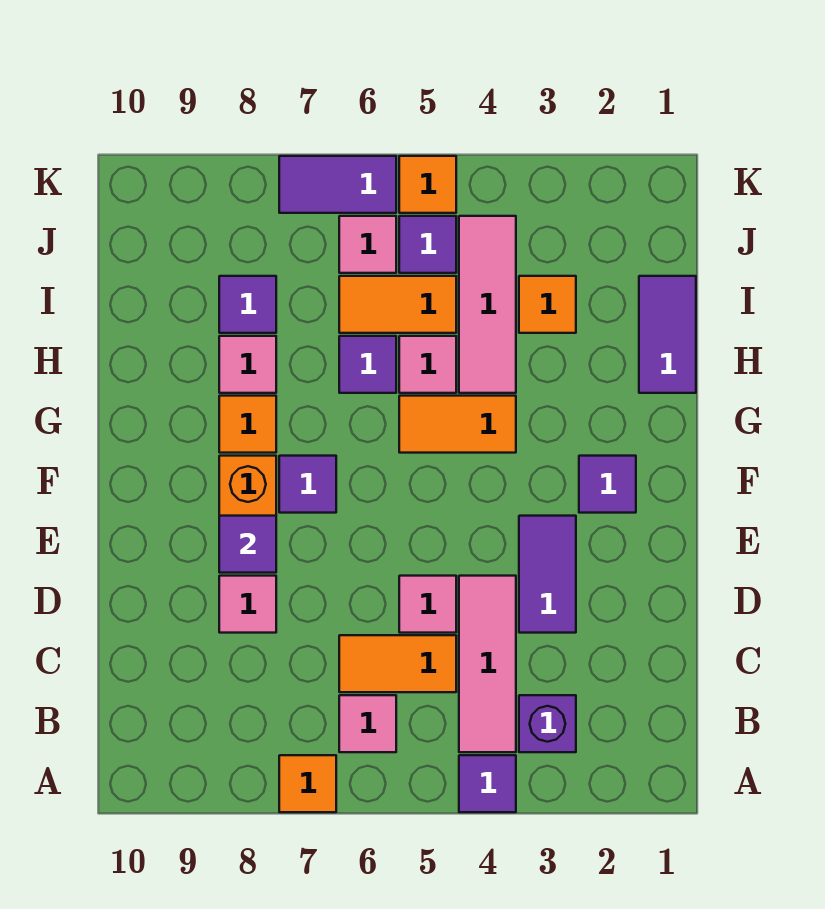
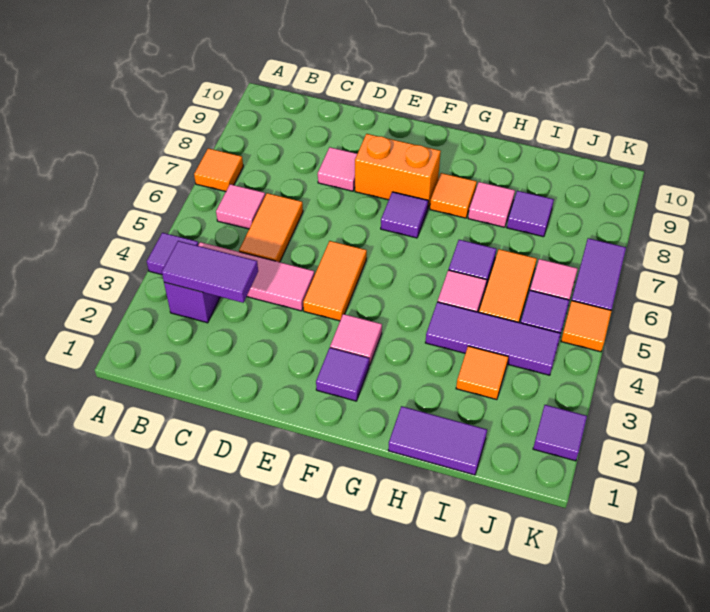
purple 1x2 tile [519,516,576,633] -> purple 1x2 tile moved to [162,241,258,303]
pink 1x1 tile [399,576,456,633] -> pink 1x1 tile moved to [330,314,382,366]
purple 1x1 tile [219,516,276,573] -> purple 1x1 tile moved to [533,405,587,461]
orange 1x2 tile [399,396,516,453] -> orange 1x2 tile moved to [303,241,367,321]
pink 1x3 tile [459,216,516,393] -> purple 1x3 tile [425,302,561,375]

